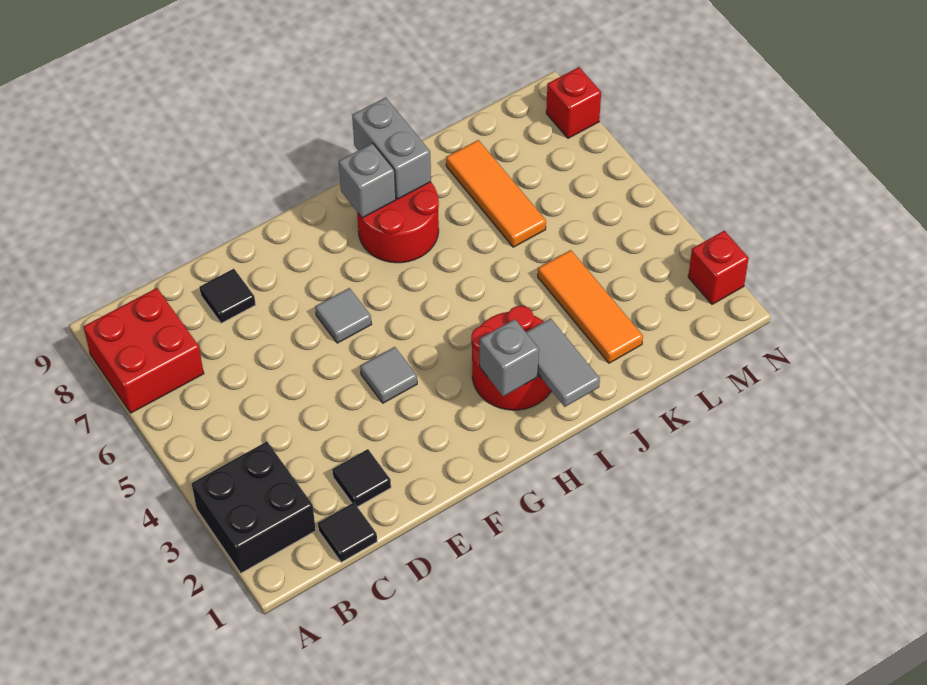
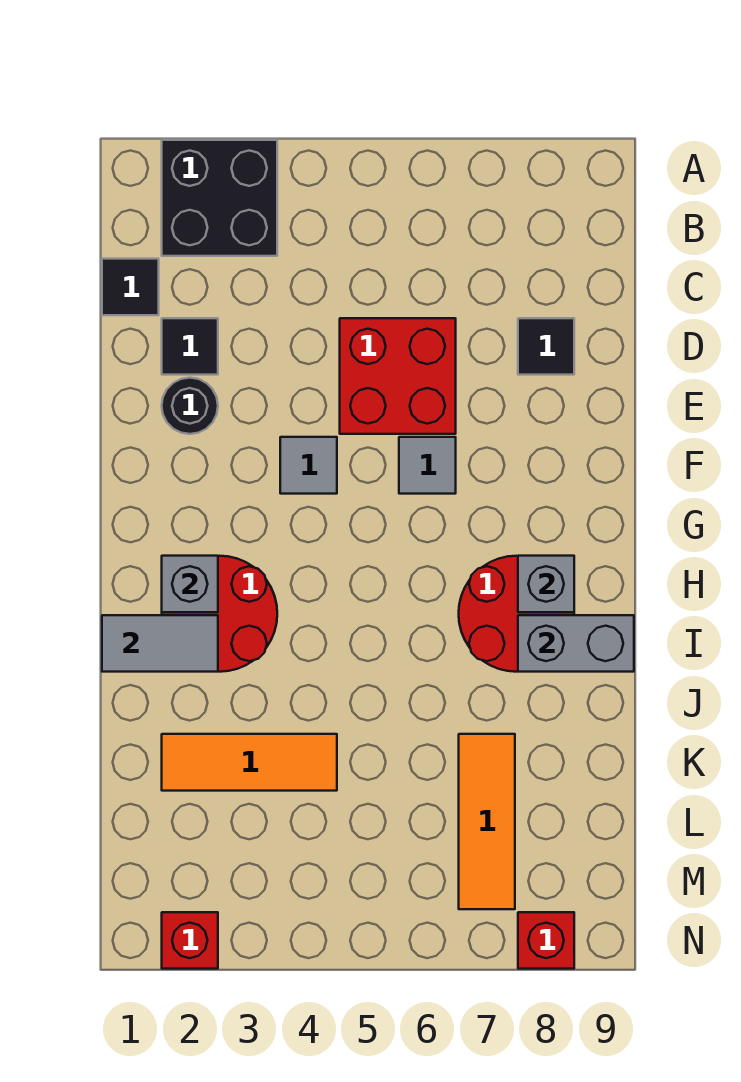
red 2x2 brick [83,288,204,413] -> red 2x2 brick moved to [340,318,456,434]
none -> black 1x1 round brick [162,378,218,434]
orange 1x3 tile [446,140,546,247] -> orange 1x3 tile turned to [459,734,515,909]

